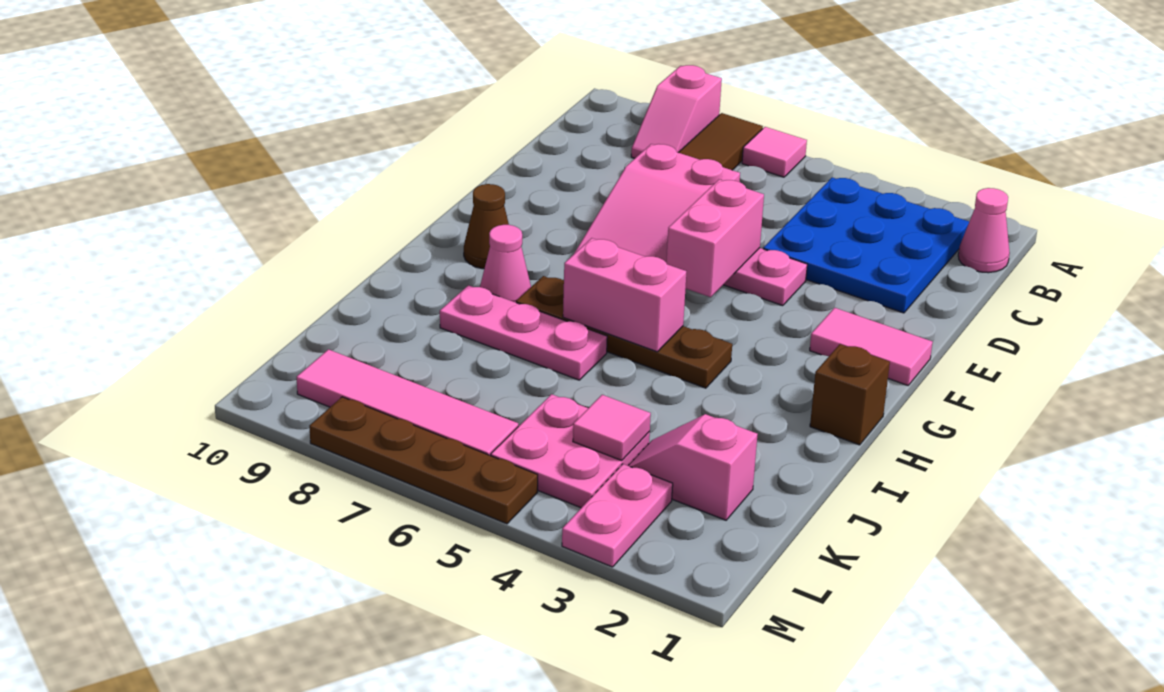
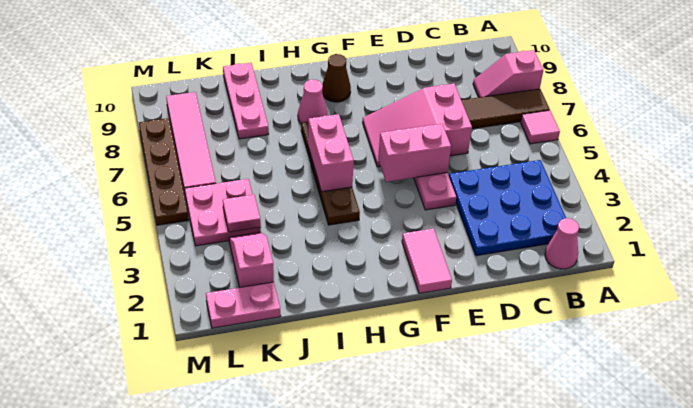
brown 1x1 brick [810,344,890,445] -> none
pink 1x3 plate [440,285,607,380] -> pink 1x3 plate moved to [223,63,269,139]
pink 1x2 plate [562,464,673,567] -> pink 1x2 plate moved to [206,282,281,328]

